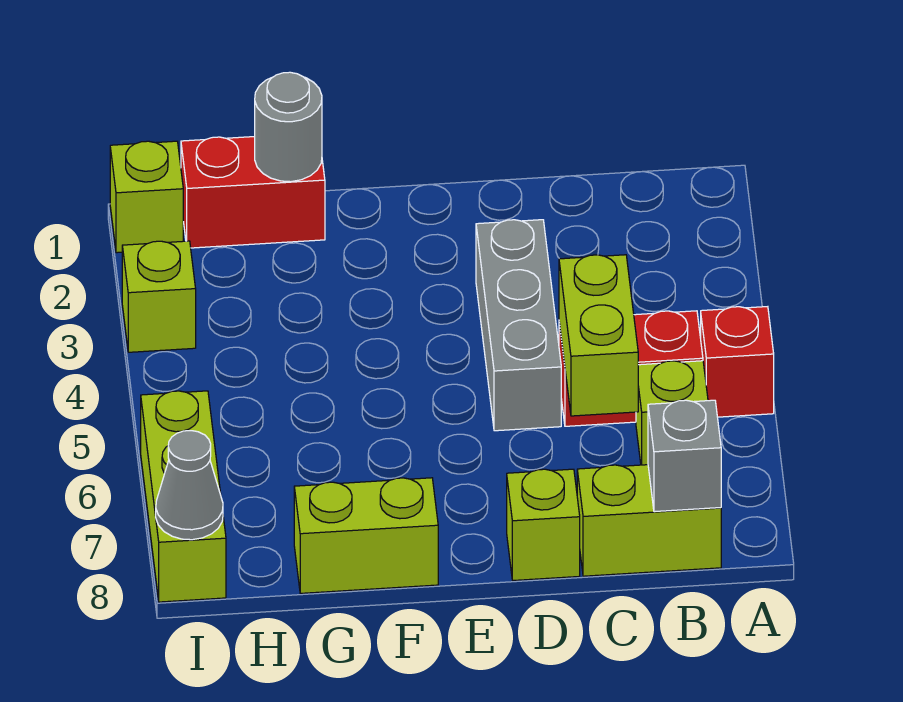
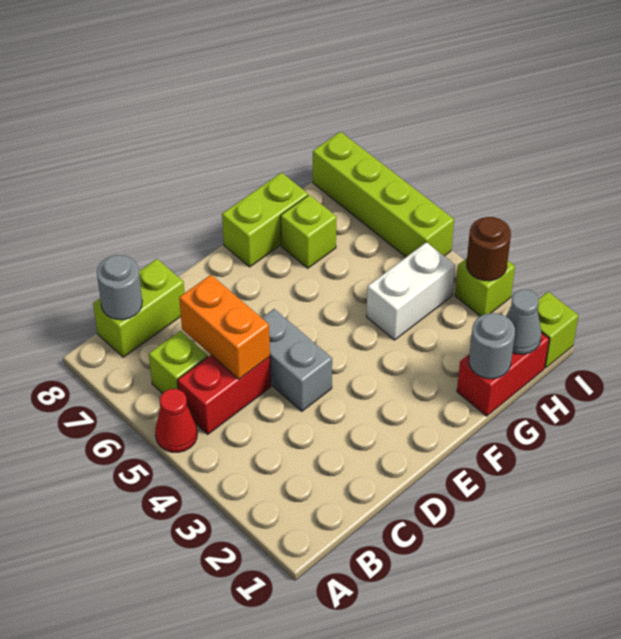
red 1x1 brick [701,307,774,417] -> red 1x1 cone [155,389,197,452]
grey 1x1 brick [648,400,721,512] -> grey 1x1 round brick [97,255,142,320]
lime 1x2 brick [559,255,638,416] -> orange 1x2 brick [179,275,270,379]
grey 1x3 brick [476,220,561,431] -> grey 1x2 brick [262,309,332,411]
lime 1x1 brick [507,469,580,580] -> lime 1x1 brick moved to [281,195,337,268]
none -> white 1x2 brick [366,242,455,340]
none -> brown 1x1 round brick [467,217,511,281]
lime 1x3 brick [141,391,226,602] -> lime 1x4 brick [313,132,454,257]
grey 1x1 cone [156,431,223,540] -> grey 1x1 cone moved to [506,290,541,354]

